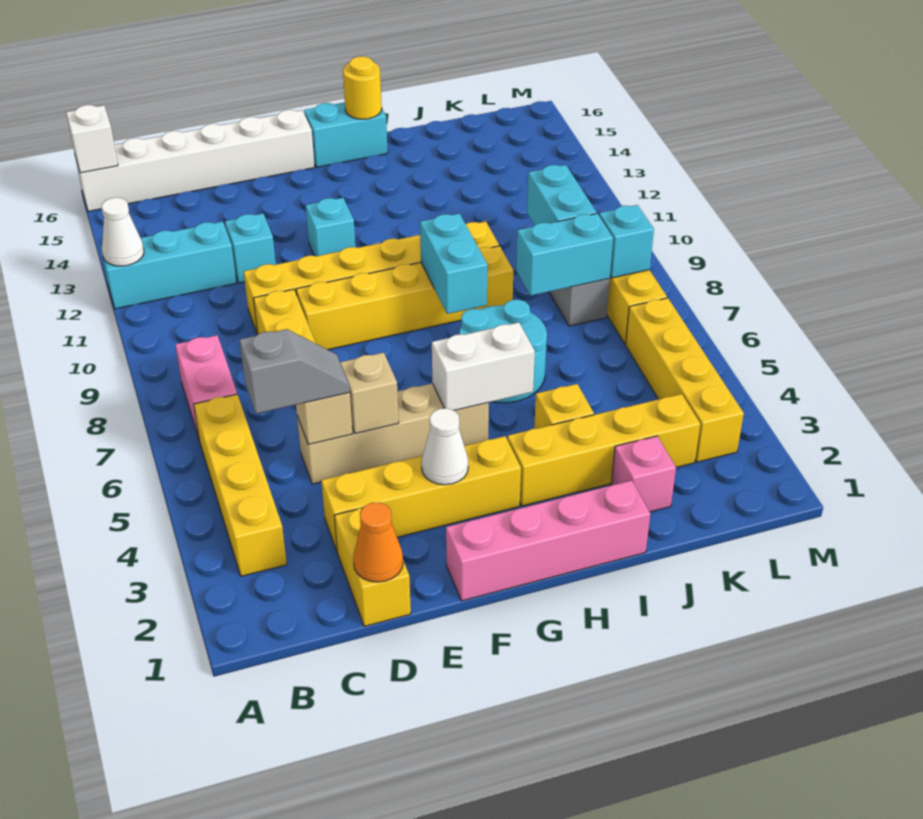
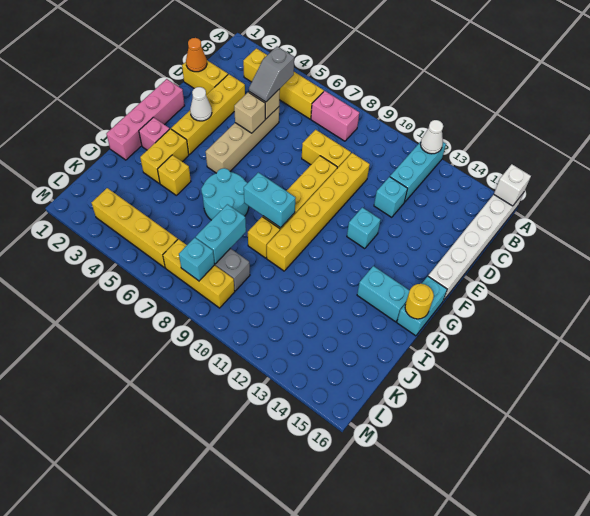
white 1x2 brick [432,322,535,410] -> none
yellow 1x4 brick [507,394,700,506] -> yellow 1x2 brick [140,129,189,183]
pink 1x1 brick [611,436,676,512] -> pink 1x1 brick moved to [139,117,170,150]
cyan 1x2 brick [527,165,597,225] -> cyan 1x2 brick moved to [357,266,410,322]

